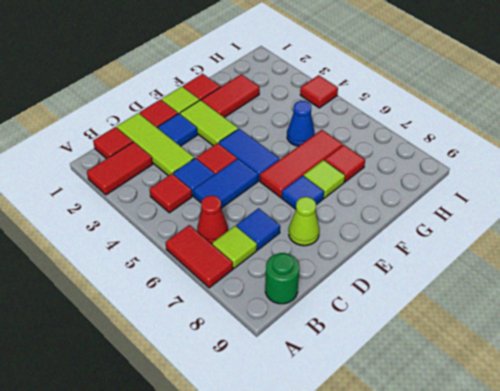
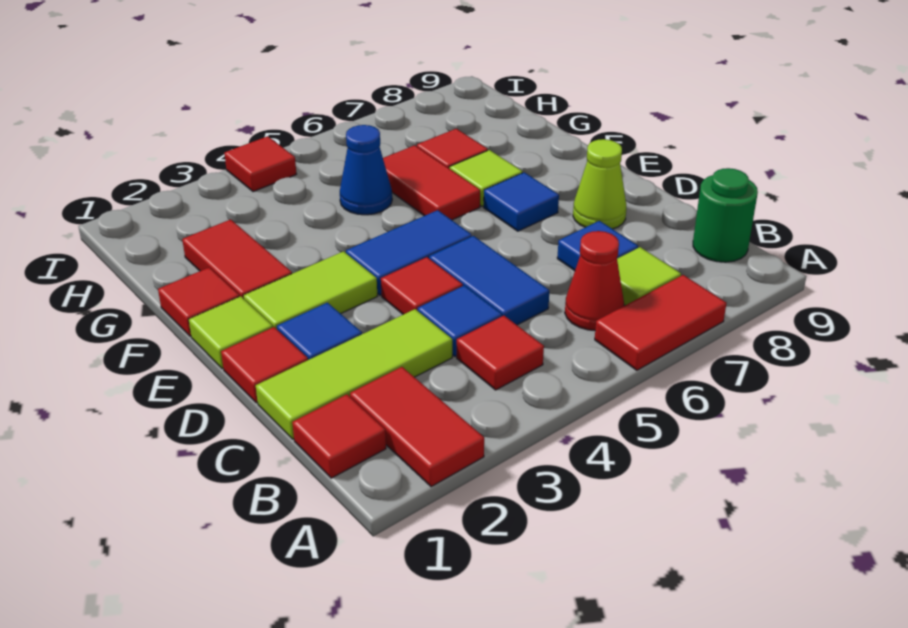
red 1x3 tile [260,130,343,197] -> red 1x2 tile [383,145,480,220]

